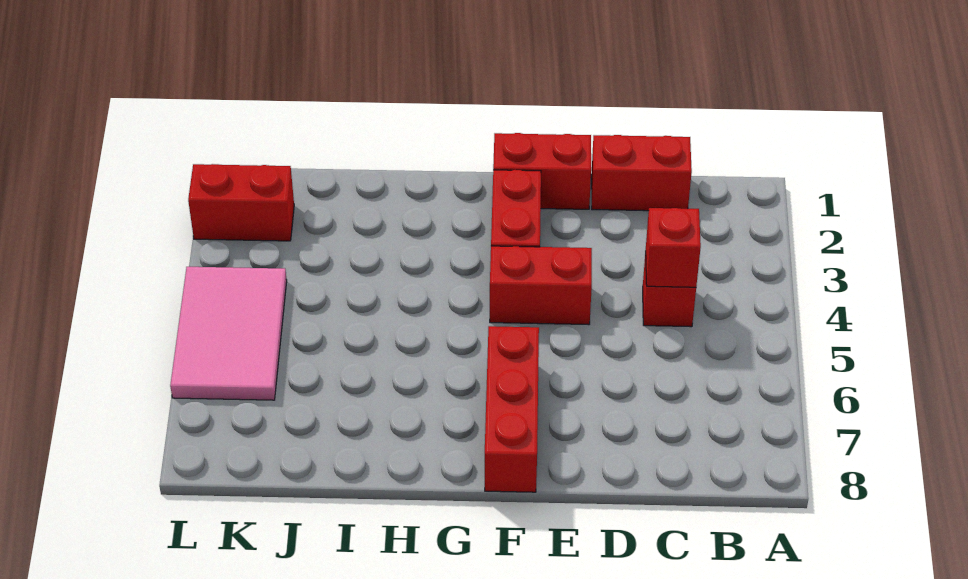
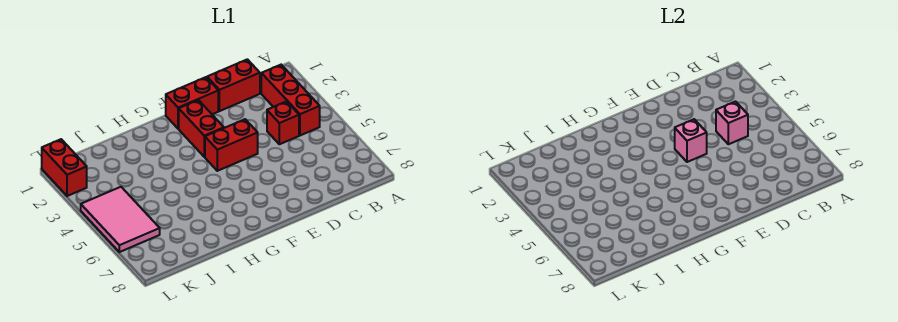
red 1x1 brick [646,208,701,287] -> pink 1x1 brick [716,102,748,144]
none -> pink 1x1 brick [675,119,707,162]
red 1x3 brick [485,326,539,492] -> red 1x3 brick moved to [261,65,320,135]
red 1x2 brick [188,164,294,241] -> red 1x2 brick turned to [42,139,87,196]

